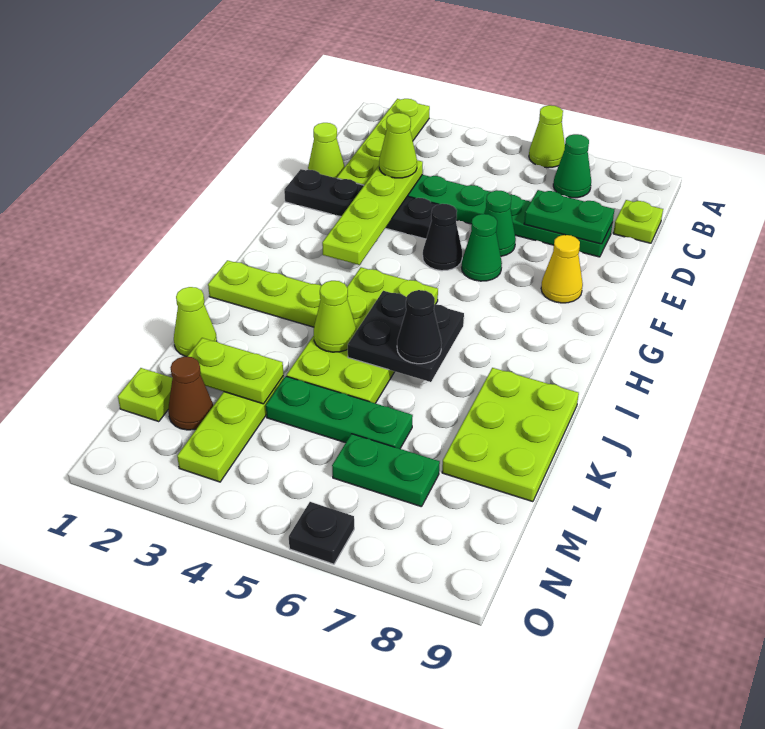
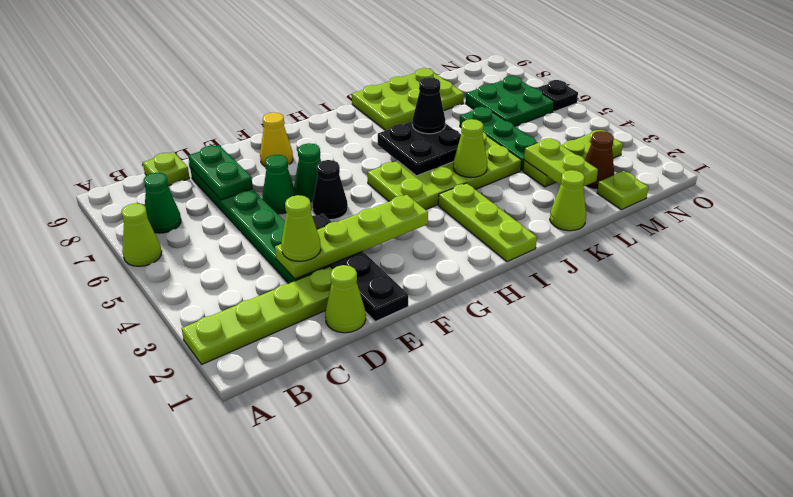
green 1x2 plate [332,434,440,507] -> green 2x2 plate [466,76,554,127]

